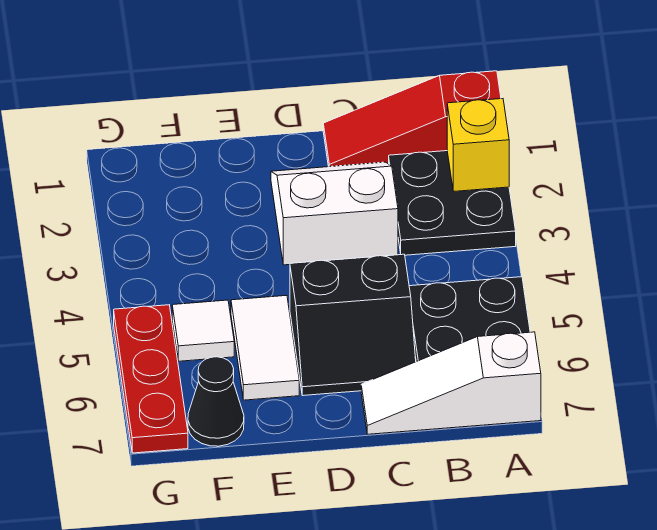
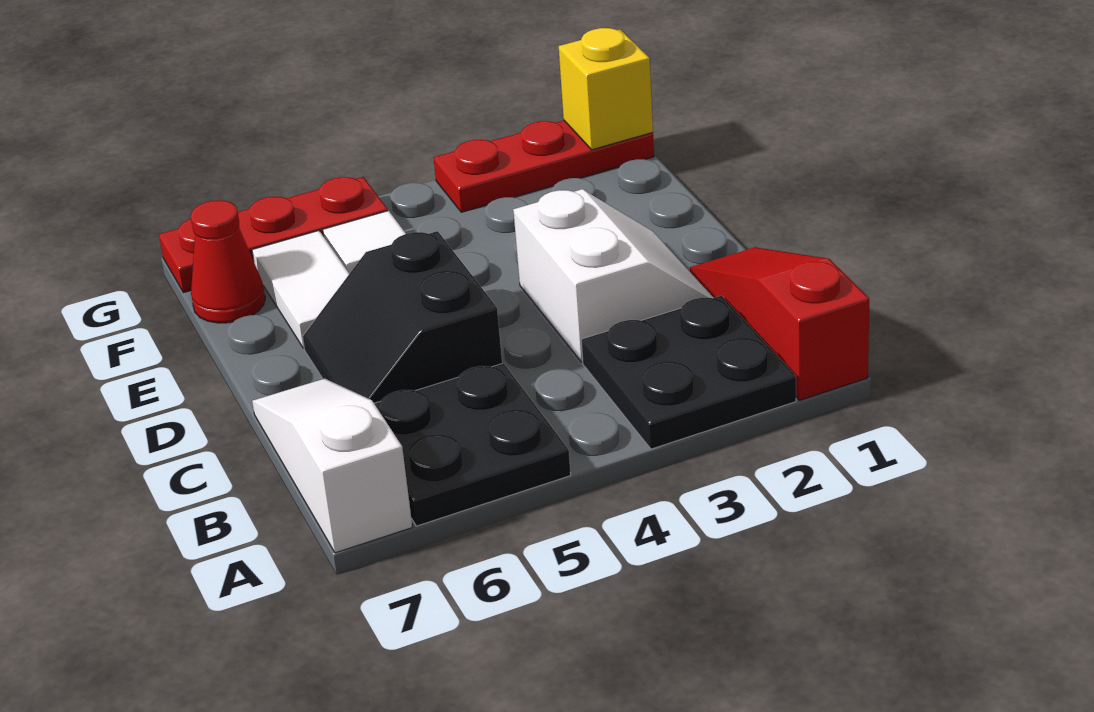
yellow 1x1 brick [447,99,509,191] -> yellow 1x1 brick moved to [559,28,653,150]
white 1x2 tile [231,295,299,400] -> white 1x2 tile turned to [252,231,349,348]
black 1x1 cone [188,357,244,446] -> red 1x1 cone [191,200,265,323]
none -> red 1x3 plate [433,121,654,212]

